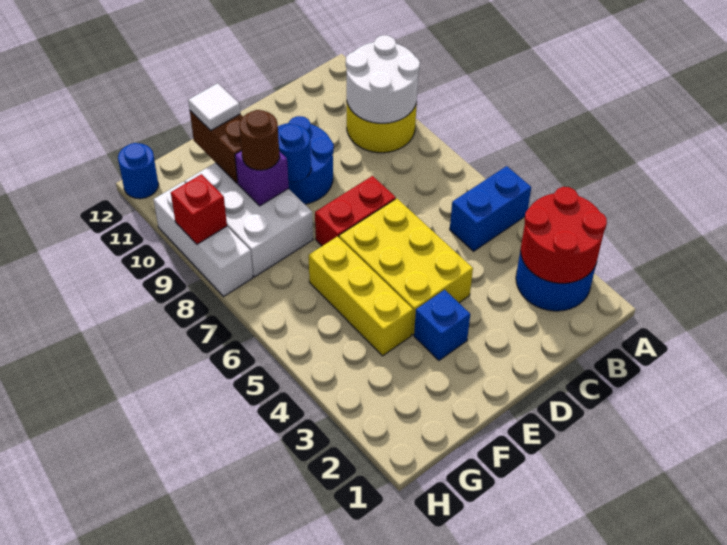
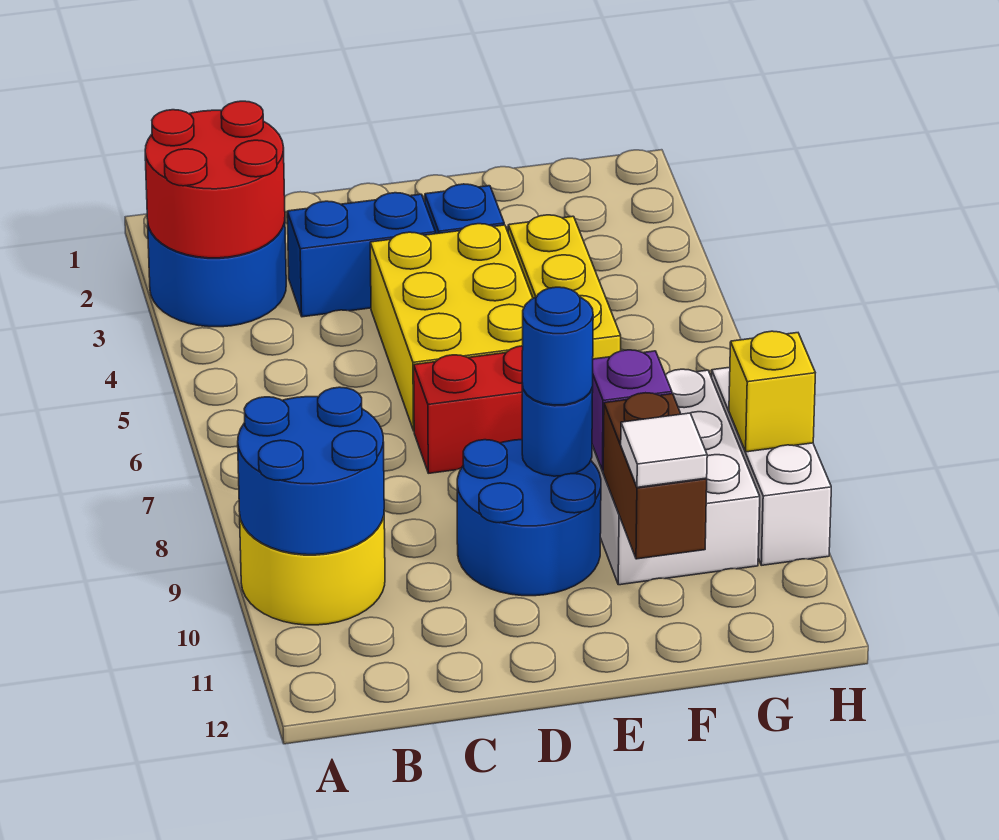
blue 1x2 brick [450,166,531,251] -> blue 1x2 brick moved to [287,193,435,317]
white 2x2 round brick [346,35,420,123] -> blue 2x2 round brick [238,387,384,555]
brown 1x1 round brick [239,110,279,170] -> none
red 1x1 brick [171,174,227,244] -> yellow 1x1 brick [729,331,815,452]
blue 1x1 round brick [118,143,159,199] -> blue 1x1 round brick moved to [522,287,593,405]

